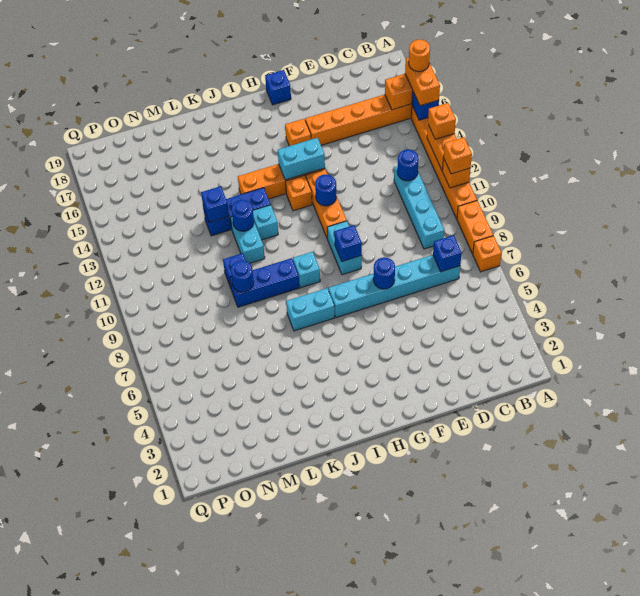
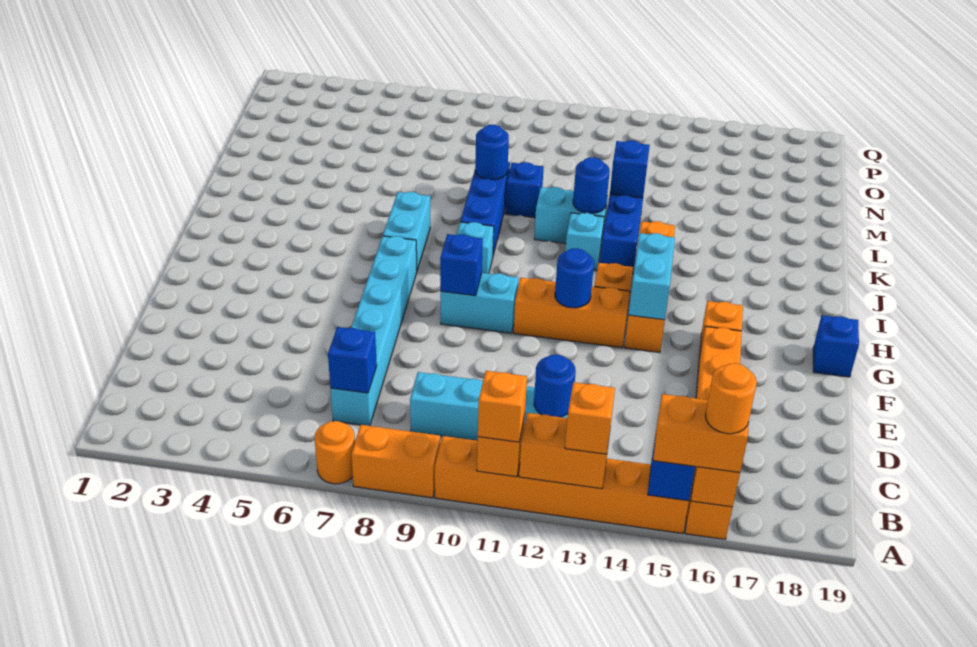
orange 1x1 brick [473,236,502,272] -> orange 1x1 round brick [315,421,355,484]
blue 1x1 round brick [373,257,395,289] -> none

